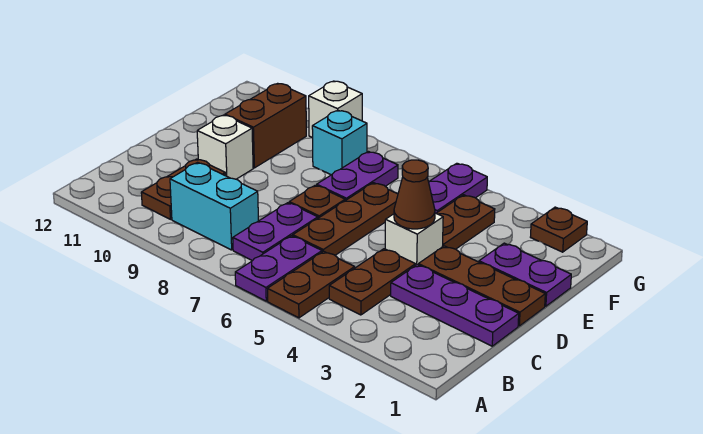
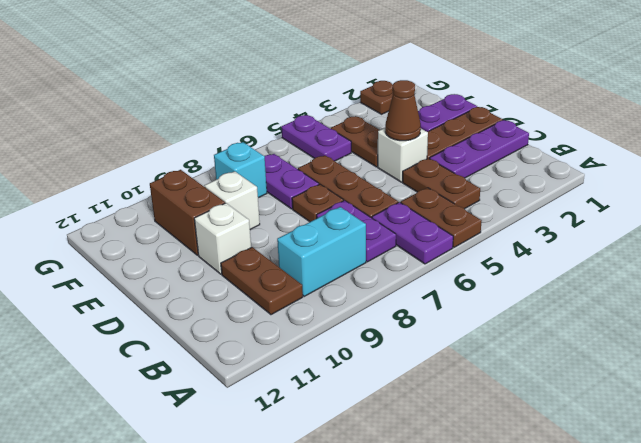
white 1x1 brick [309,81,362,138] -> white 1x1 brick moved to [204,171,260,229]

